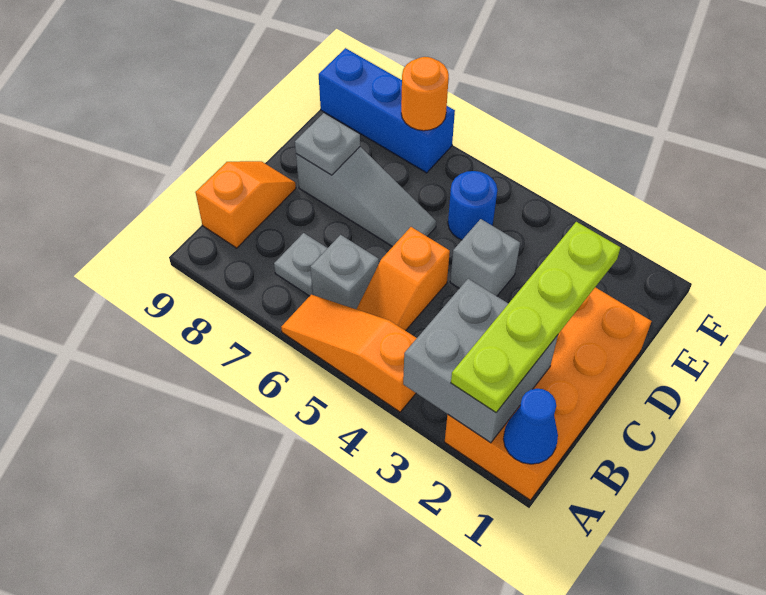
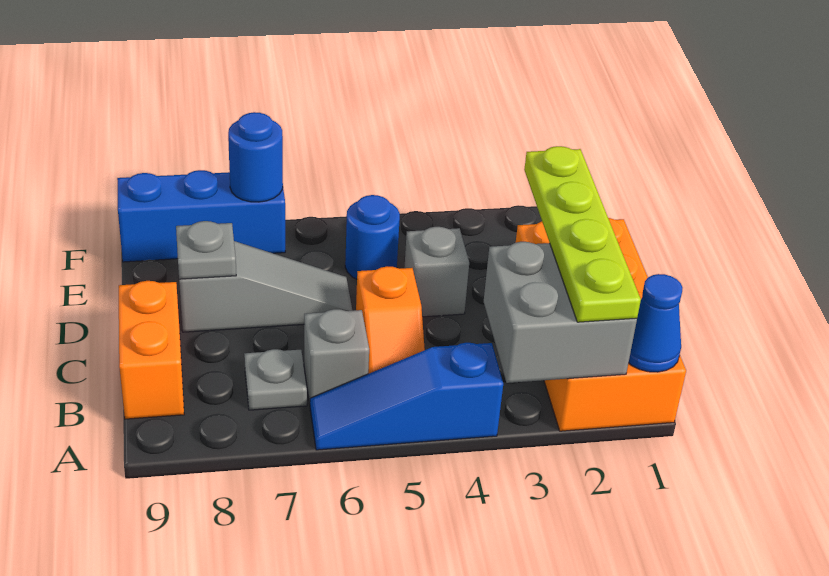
orange 1x3 slope [281,295,417,412] -> blue 1x3 slope [310,343,503,450]
orange 1x2 slope [195,161,296,248] -> orange 1x2 brick [119,281,184,419]
orange 1x1 round brick [401,57,449,131] -> blue 1x1 round brick [228,112,283,202]

